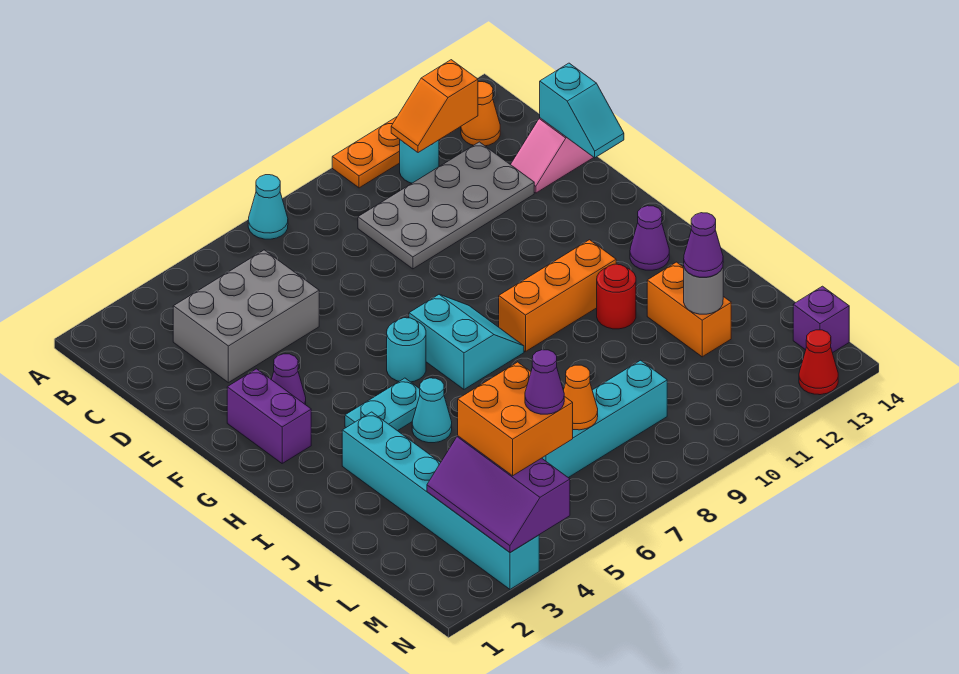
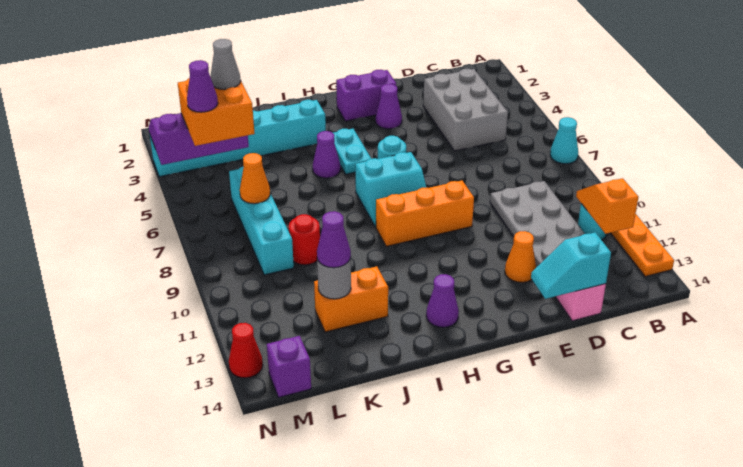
orange 1x1 cone [461,82,500,146] -> orange 1x1 cone moved to [505,231,536,282]
orange 1x3 brick [499,240,616,352] -> orange 1x3 brick turned to [376,181,474,246]
cyan 1x1 cone [412,378,452,443] -> purple 1x1 cone [313,131,341,178]
red 1x1 round brick [597,264,636,329] -> red 1x1 round brick moved to [289,214,320,265]
none -> grey 1x1 cone [210,39,241,90]

